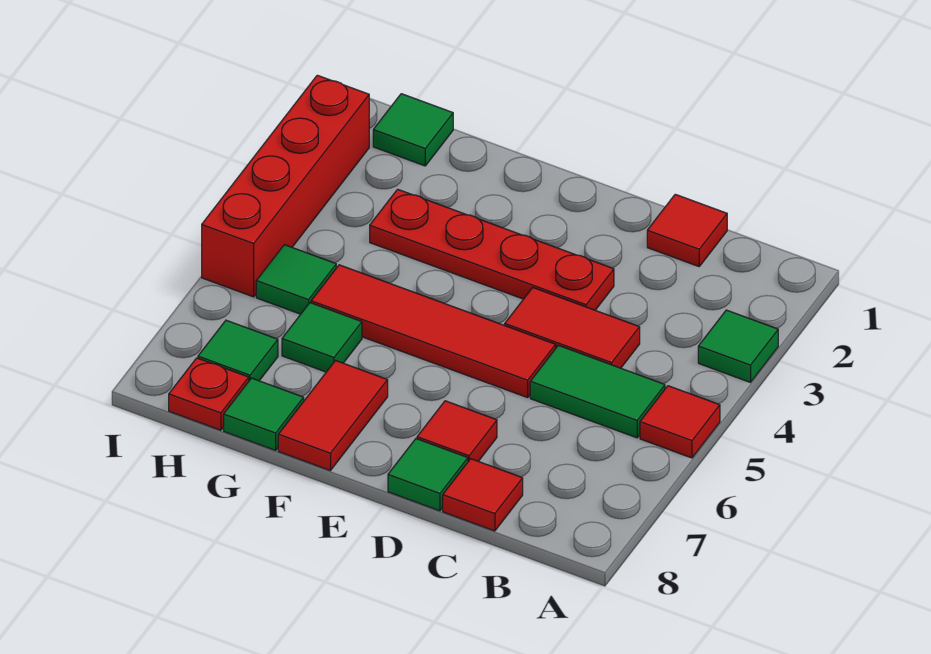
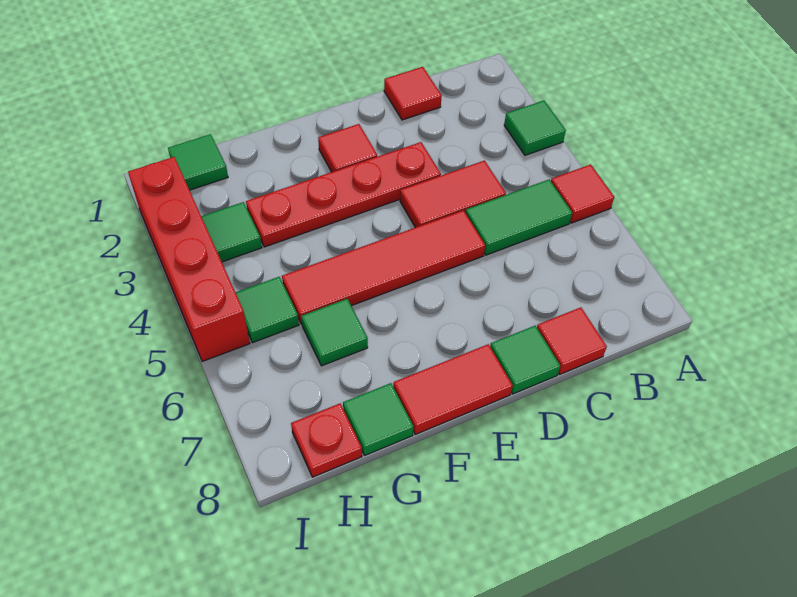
red 1x1 tile [417,401,497,461] -> red 1x1 tile moved to [318,124,377,172]
red 1x2 tile [278,361,388,471] -> red 1x2 tile turned to [393,344,513,434]
green 1x1 tile [198,320,278,381] -> green 1x1 tile moved to [201,202,262,262]

